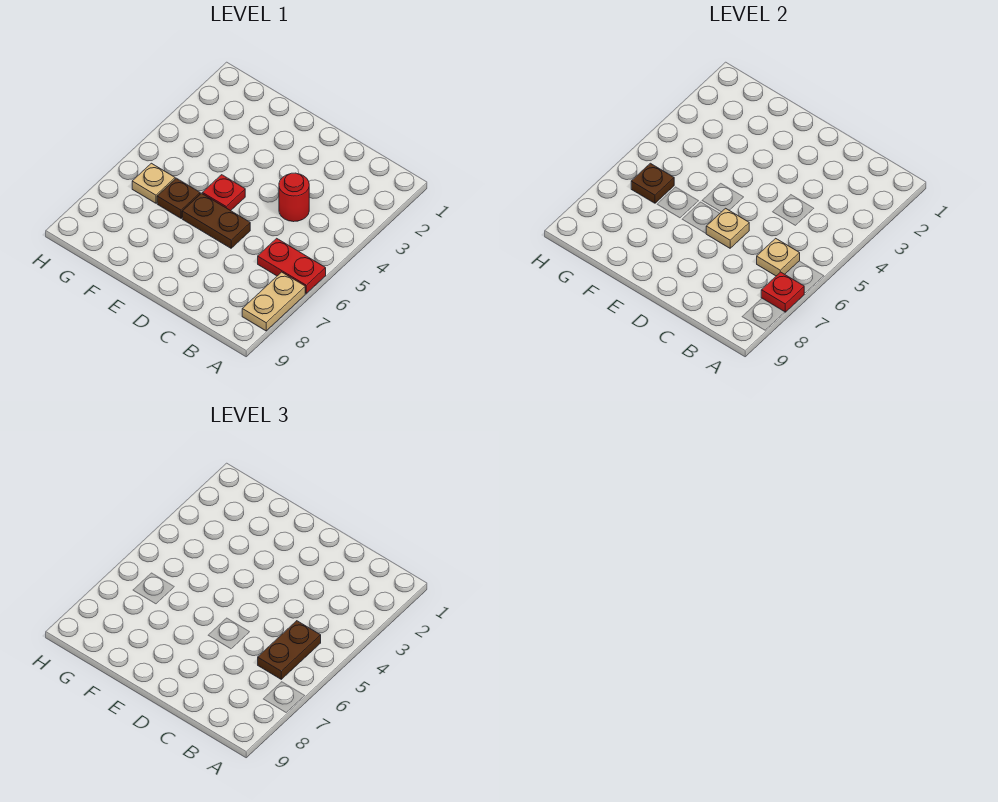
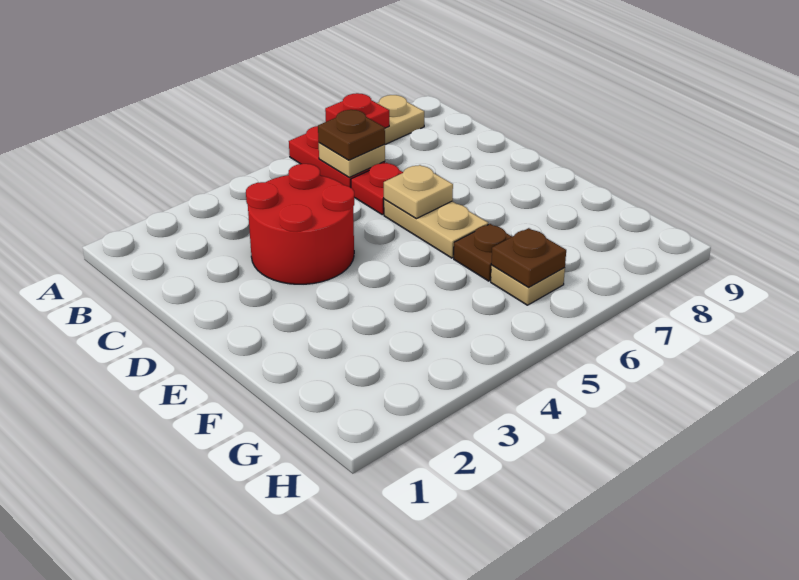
brown 1x2 plate [258,621,321,679] -> brown 1x1 plate [318,110,385,160]
red 1x1 round brick [279,173,309,222] -> red 2x2 round brick [246,164,354,284]
brown 1x2 plate [182,193,250,248] -> tan 1x2 plate [384,199,488,258]
red 1x1 plate [202,175,245,211] -> red 1x1 plate moved to [351,163,403,215]

